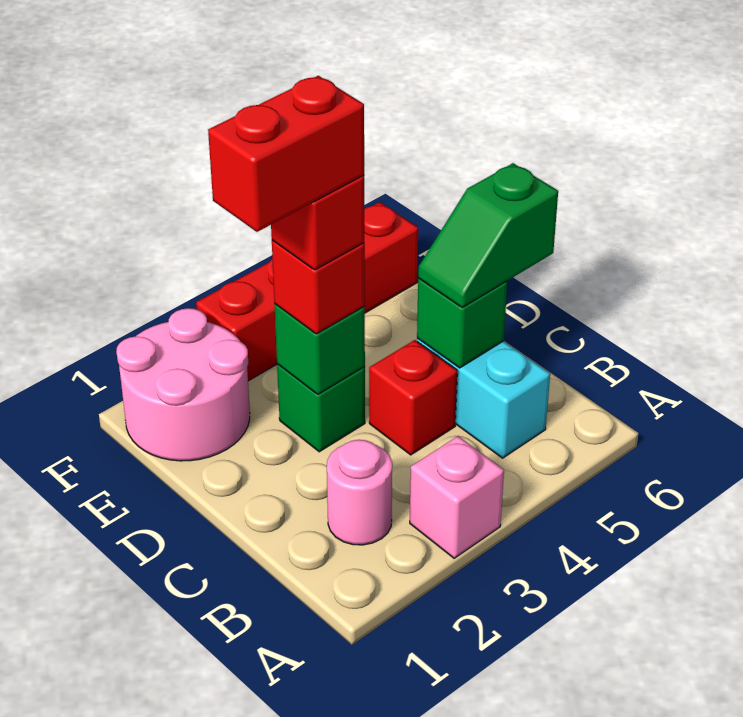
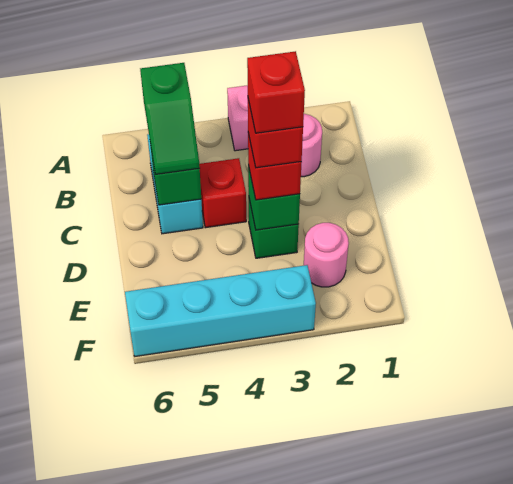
green 1x2 slope [418,163,558,308] -> green 1x2 slope turned to [140,63,200,174]
red 1x2 brick [208,76,364,232] -> red 1x1 brick [247,51,305,133]
pink 2x2 round brick [116,308,250,461] -> pink 1x1 round brick [304,223,349,287]
red 1x4 brick [196,202,418,381] -> cyan 1x4 brick [125,265,316,356]

